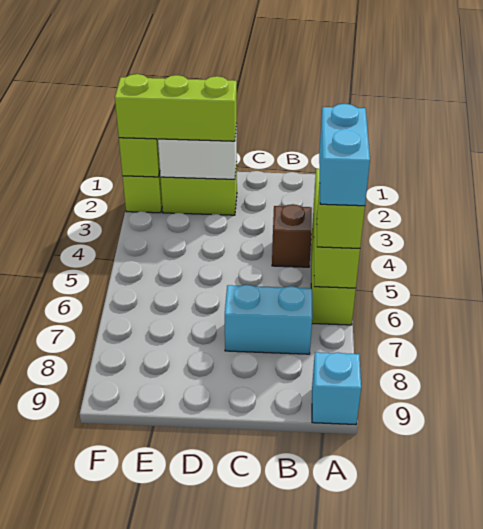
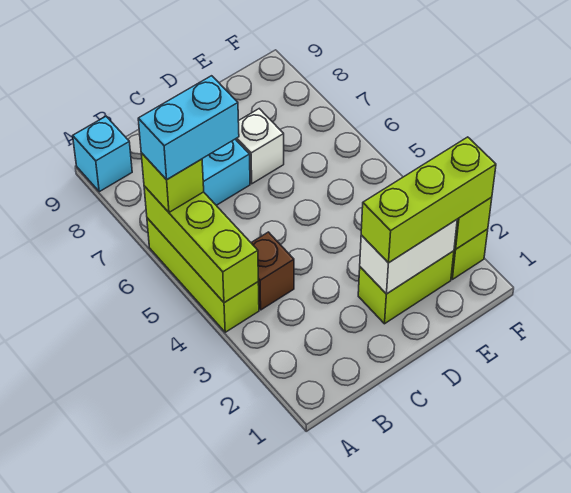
cyan 1x2 brick [319,104,370,206] -> cyan 1x2 brick turned to [138,76,239,180]
none -> white 1x1 brick [236,109,284,184]

